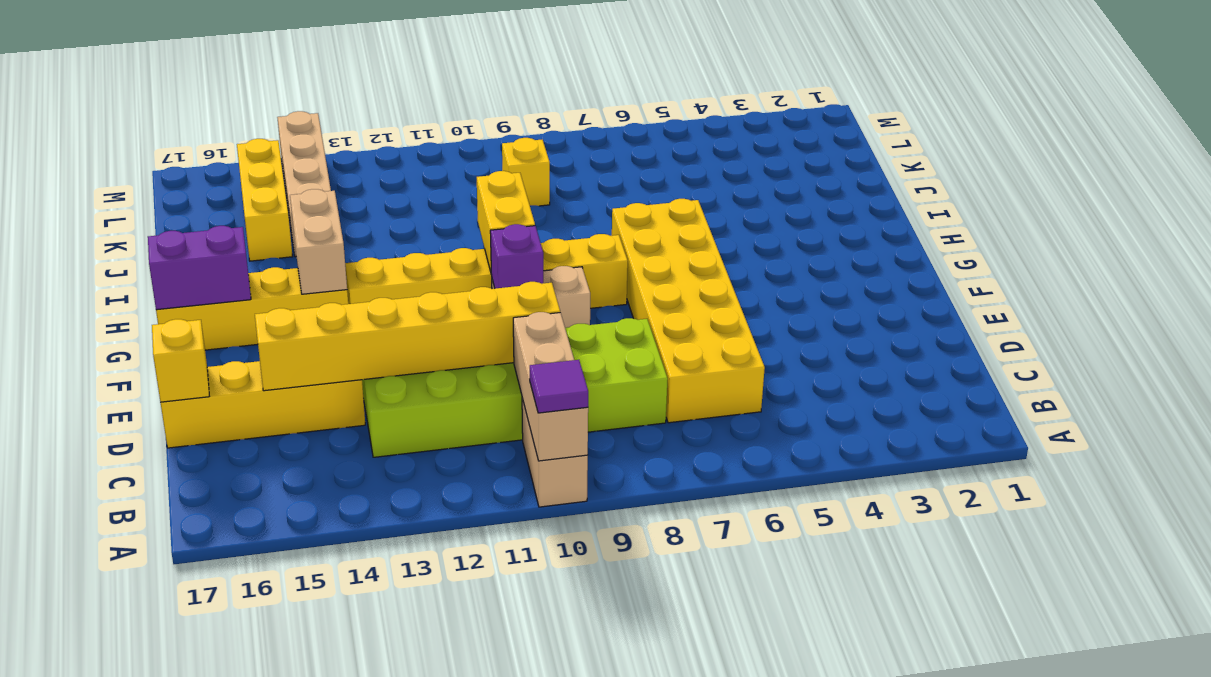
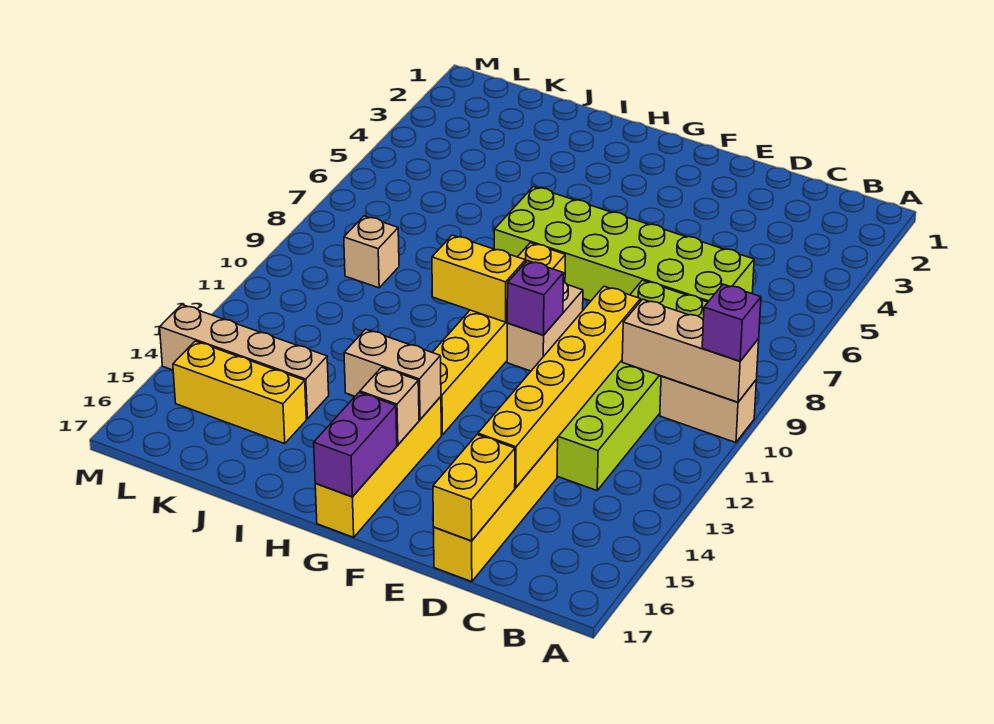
purple 1x1 tile [530,360,588,413] -> purple 1x1 brick [702,284,761,361]
yellow 2x6 brick [612,199,765,423] -> lime 2x6 brick [494,187,754,302]
yellow 1x1 brick [152,319,209,402] -> yellow 1x2 brick [433,435,515,541]
none -> tan 1x1 brick [360,367,419,445]
yellow 1x1 brick [502,138,550,206] -> tan 1x1 brick [344,216,399,288]

